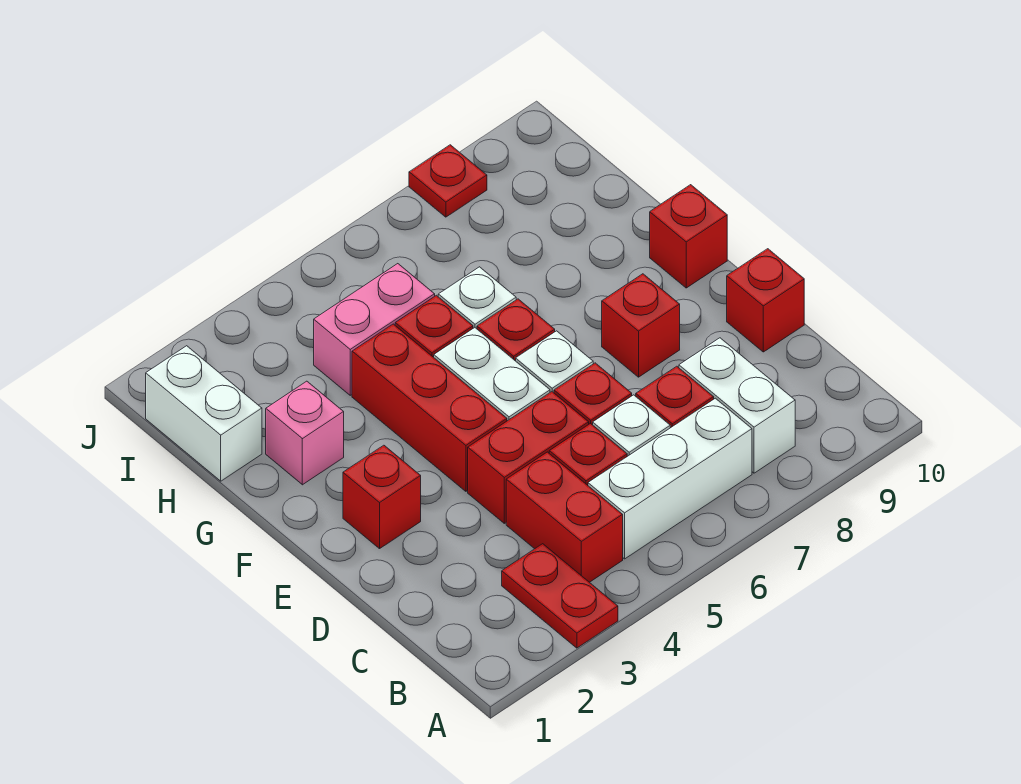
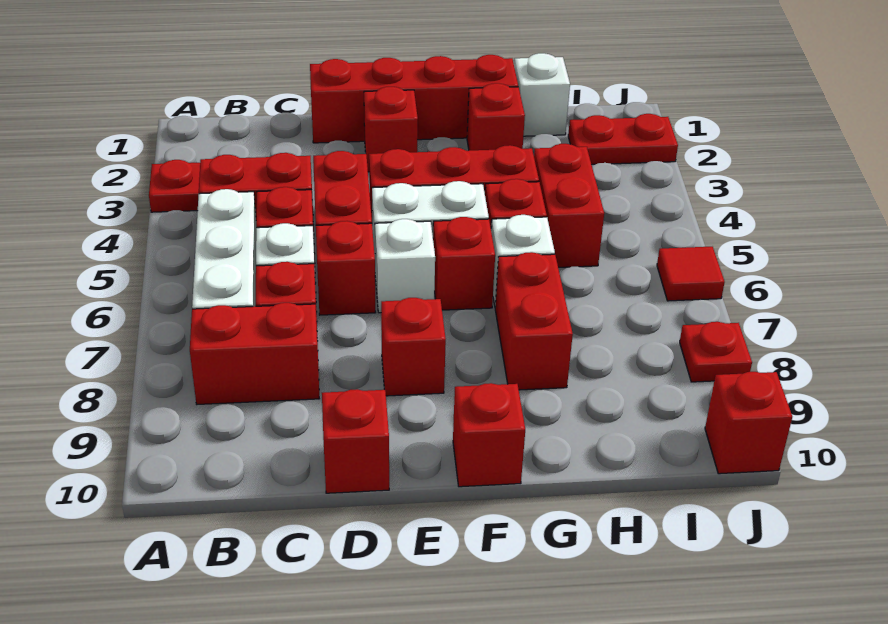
white 1x2 brick [679,338,795,473] -> red 1x2 brick [190,303,319,404]
none -> red 1x4 brick [310,55,518,143]
pink 1x1 brick [266,381,344,485] -> red 1x1 brick [467,83,525,150]
none -> red 1x2 brick [495,252,573,390]
white 1x2 brick [146,346,262,481] -> white 1x1 brick [514,53,570,136]
pink 1x2 brick [314,264,435,395] -> red 1x2 brick [534,144,604,267]
none -> red 1x2 plate [568,114,678,164]
none -> red 1x1 tile [657,247,725,301]
none -> red 1x1 brick [705,372,792,474]

